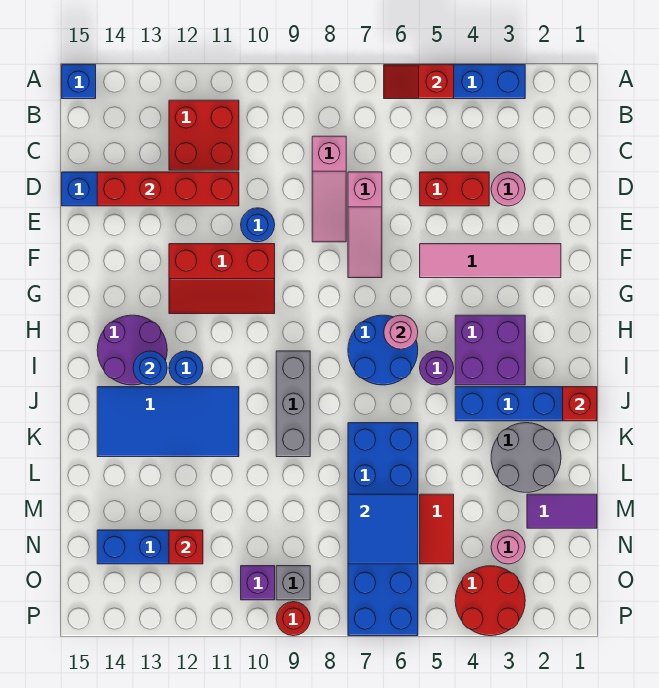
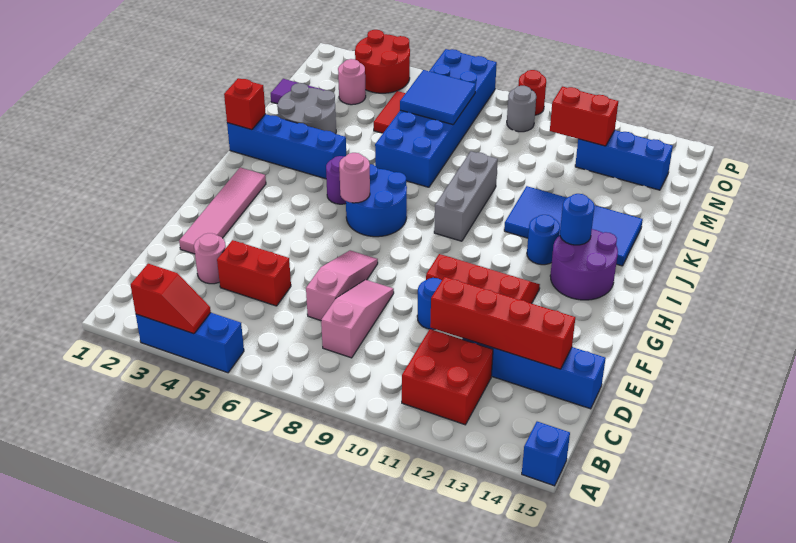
red 1x2 slope [384,65,454,99] -> red 1x2 slope moved to [131,264,211,334]
pink 1x4 tile [420,244,561,278] -> pink 1x4 tile turned to [179,167,266,254]
purple 2x2 brick [455,315,525,385] -> none
red 1x1 brick [169,530,203,564] -> red 1x2 brick [550,87,618,146]
grey 1x1 brick [276,566,310,600] -> grey 1x1 round brick [507,86,536,132]
purple 1x1 brick [241,566,275,600] -> none

